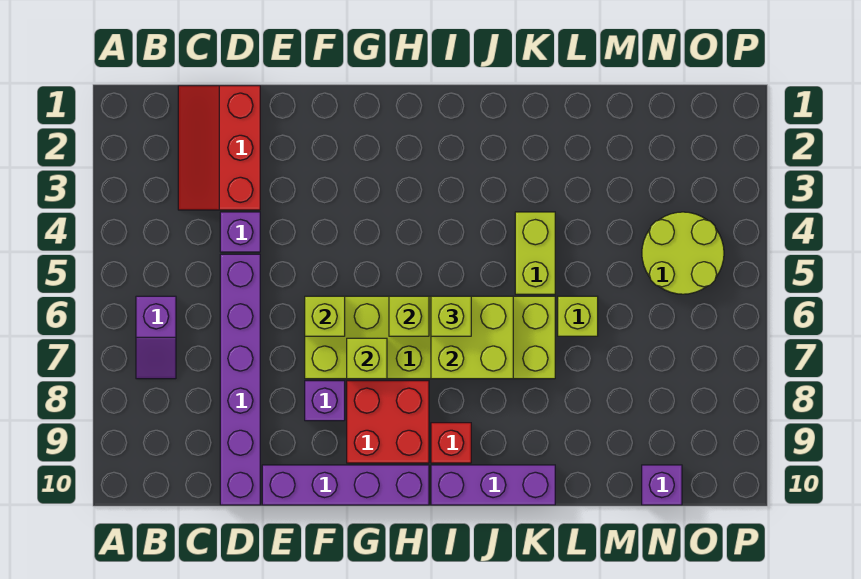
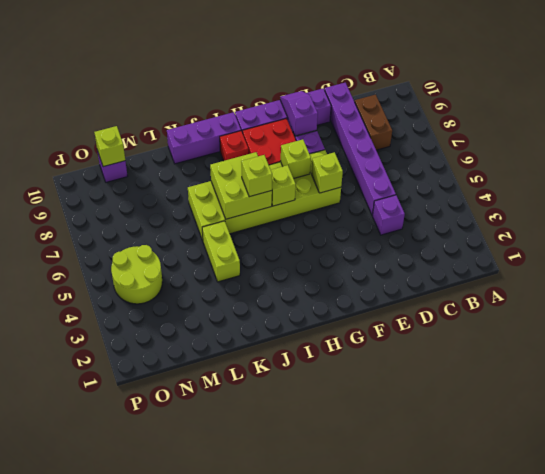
purple 1x2 slope [136,296,176,379] -> purple 1x2 slope moved to [280,91,318,135]
red 2x3 slope [178,86,260,210] -> none
none -> brown 1x2 brick [355,95,392,150]
lime 1x1 brick [558,296,598,336] -> lime 1x1 brick moved to [94,126,125,167]

